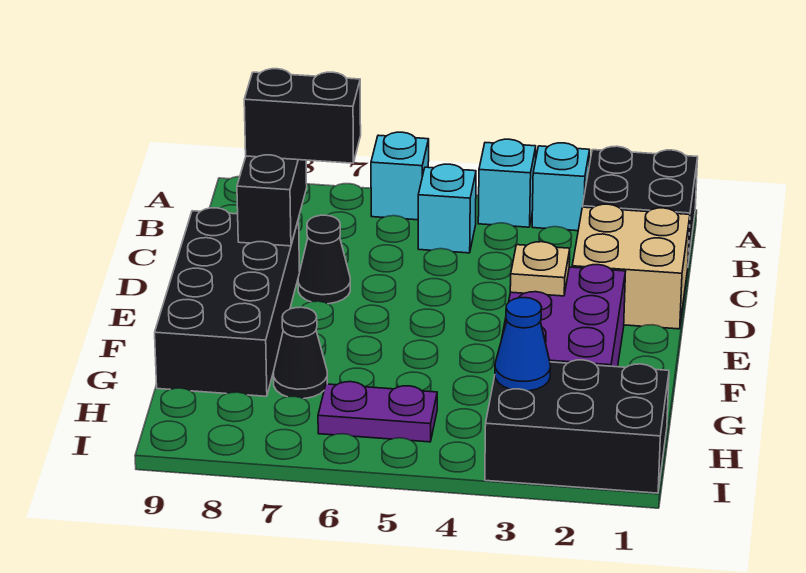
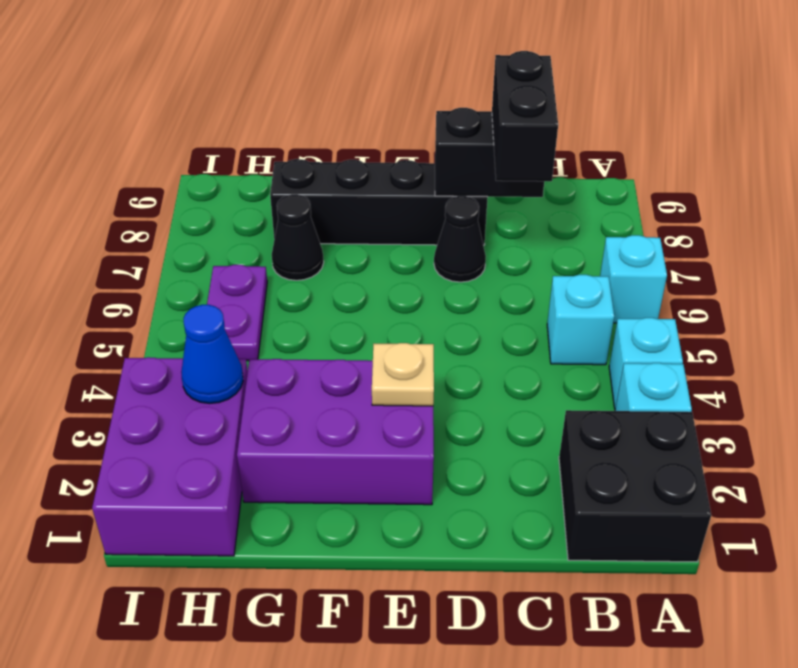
tan 2x2 brick [572,204,690,329] -> none
black 2x4 brick [155,208,300,396] -> black 1x4 brick [270,159,488,245]
black 2x3 brick [485,360,669,493] -> purple 2x3 brick [92,357,248,556]

